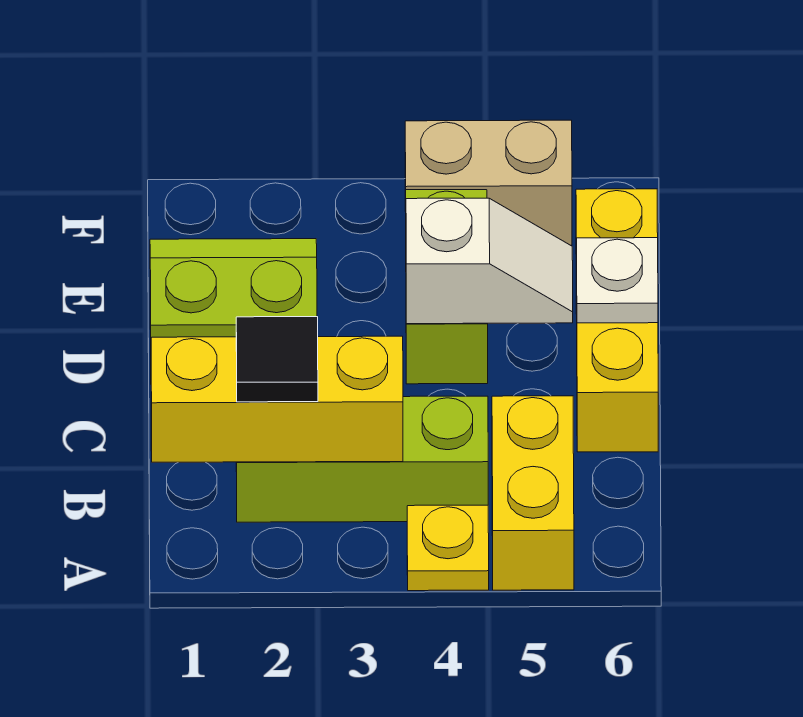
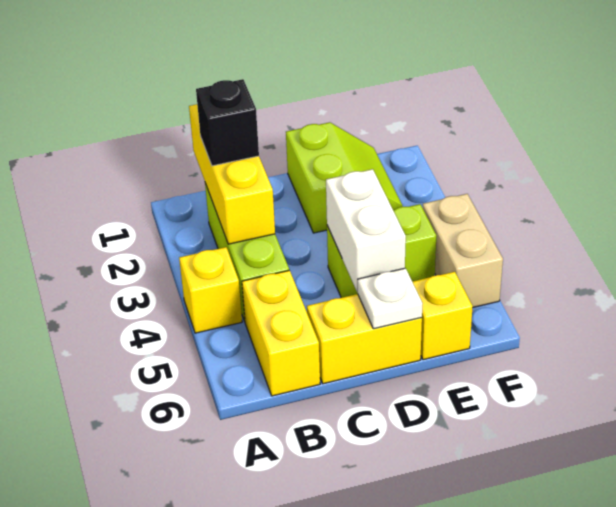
yellow 1x1 plate [407,505,489,591] -> yellow 1x1 brick [179,247,242,333]
yellow 1x2 brick [492,396,574,590] -> yellow 1x2 brick turned to [242,270,320,396]
black 1x1 tile [236,317,318,402] -> black 1x1 brick [196,79,259,166]
white 1x2 slope [406,198,573,324] -> white 1x2 brick [326,169,406,292]

